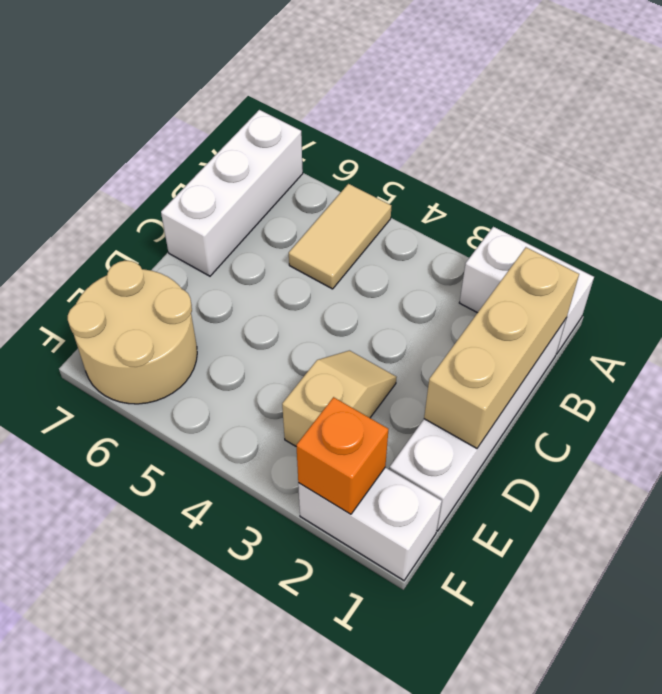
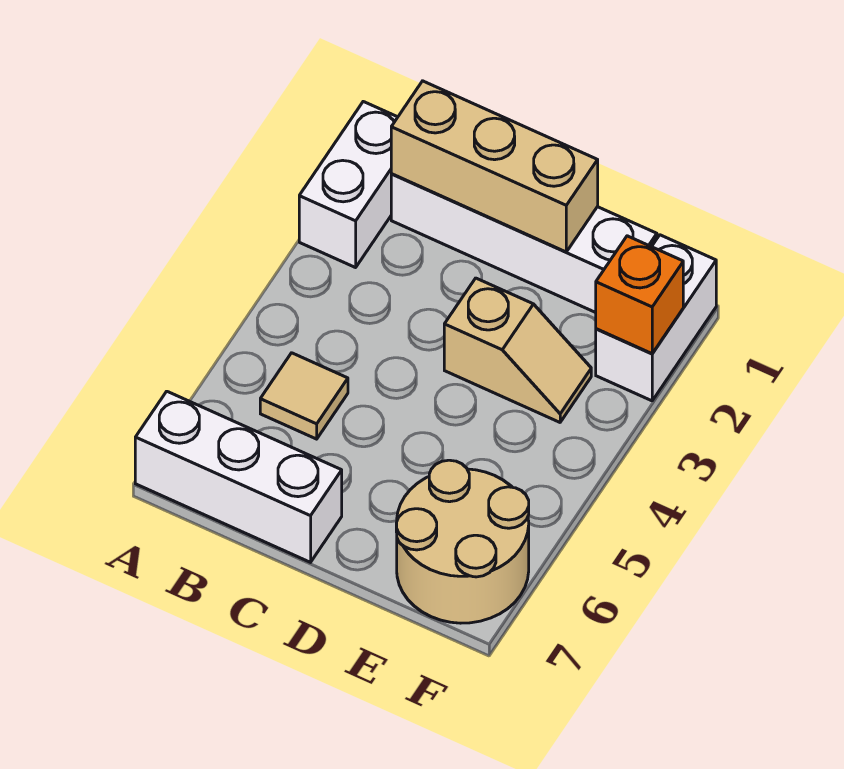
tan 1x2 tile [289,184,391,289] -> tan 1x1 tile [260,353,348,439]
tan 1x2 slope [282,351,397,446] -> tan 1x2 slope turned to [444,278,591,422]

